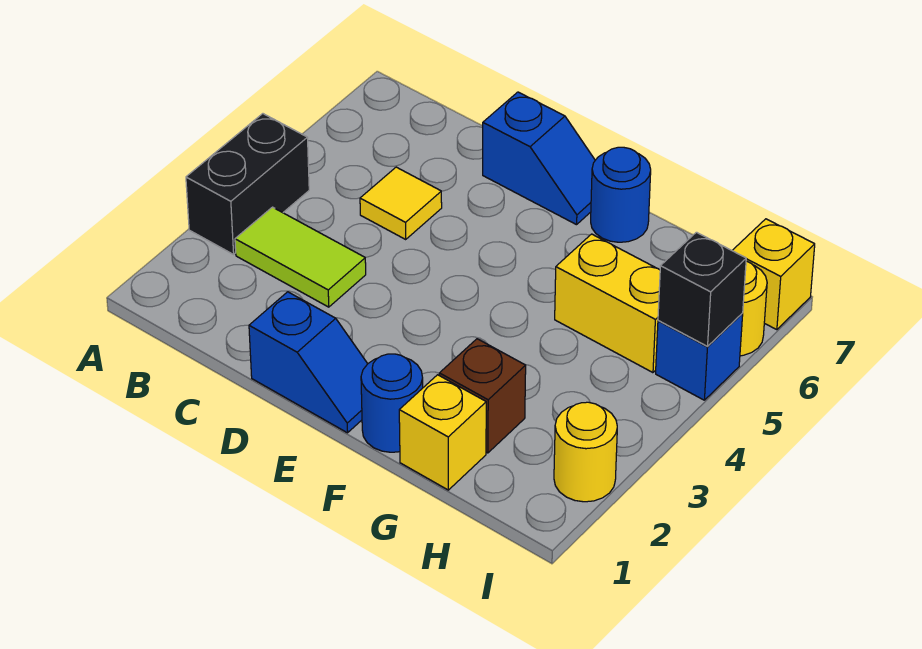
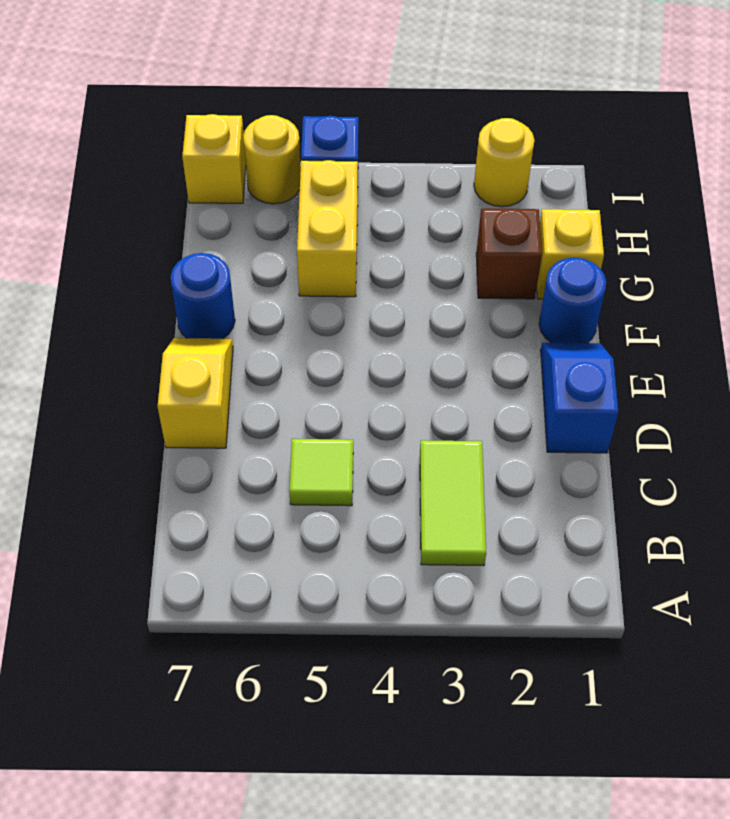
black 1x2 brick [186,114,309,254] -> none
yellow 1x1 tile [360,167,442,239] -> lime 1x1 tile [290,439,353,506]
blue 1x2 slope [483,92,595,225] -> yellow 1x2 slope [158,338,233,448]
black 1x1 brick [658,232,746,346] -> none

